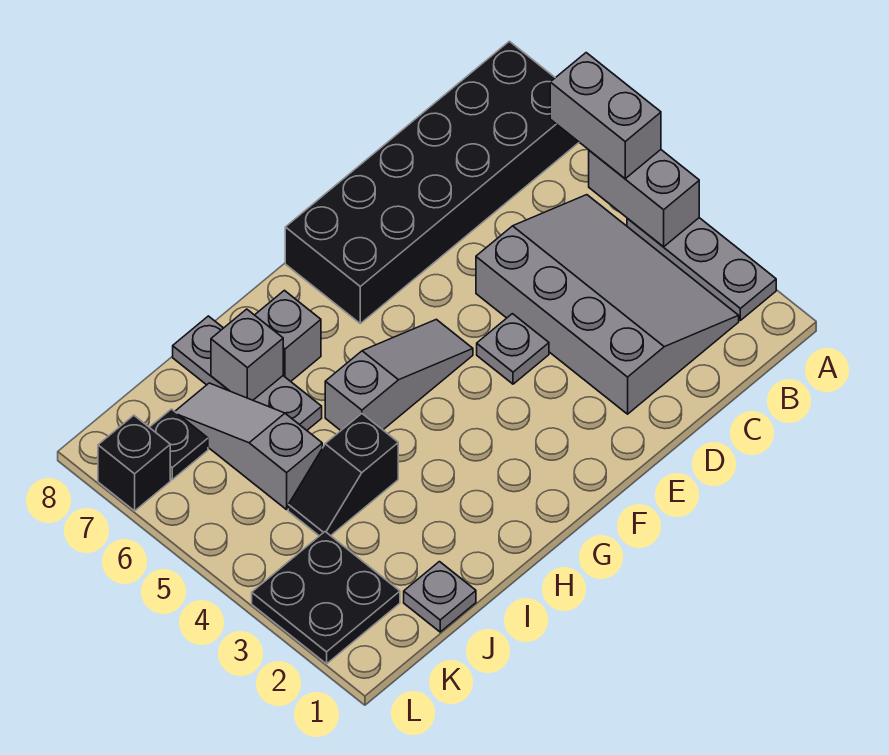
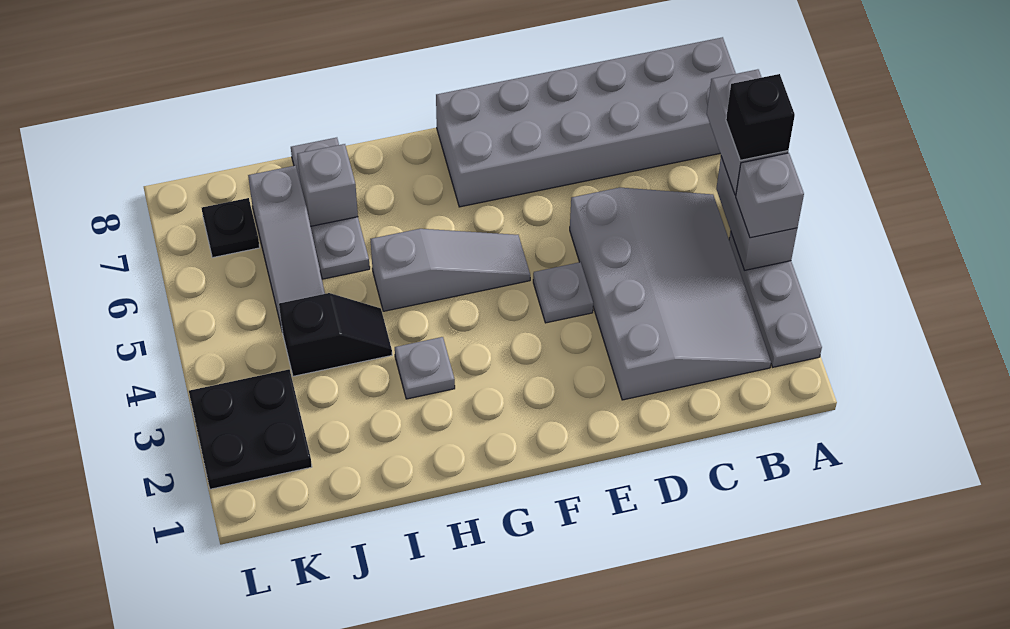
black 2x6 brick [285,41,579,323] -> grey 2x6 brick [436,37,736,207]
grey 1x1 brick [255,290,321,381] -> grey 1x1 brick moved to [736,153,804,238]
black 1x2 slope [288,414,398,536] -> black 1x2 slope turned to [279,293,392,376]
grey 1x1 plate [404,562,476,632] -> grey 1x1 plate moved to [395,337,455,399]
grey 1x3 slope [175,383,322,510] -> grey 1x3 slope turned to [248,165,325,329]
black 1x1 brick [98,415,170,511] -> black 1x1 brick moved to [726,74,795,160]

